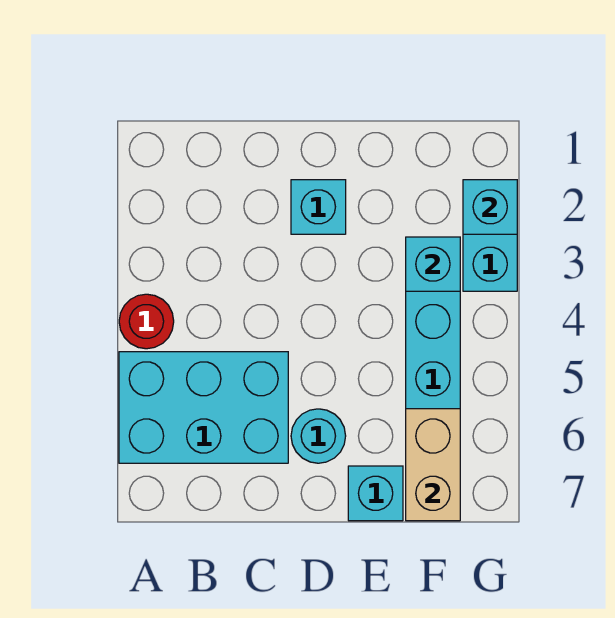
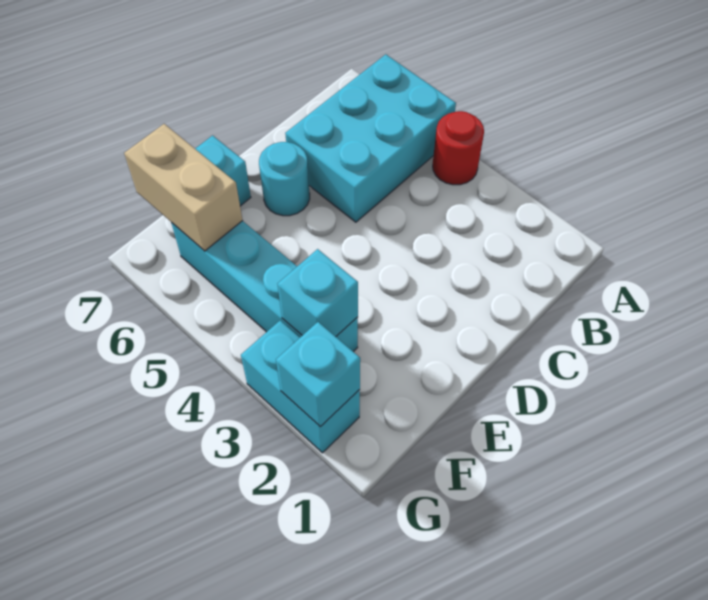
cyan 1x1 brick [291,180,346,234] -> none

